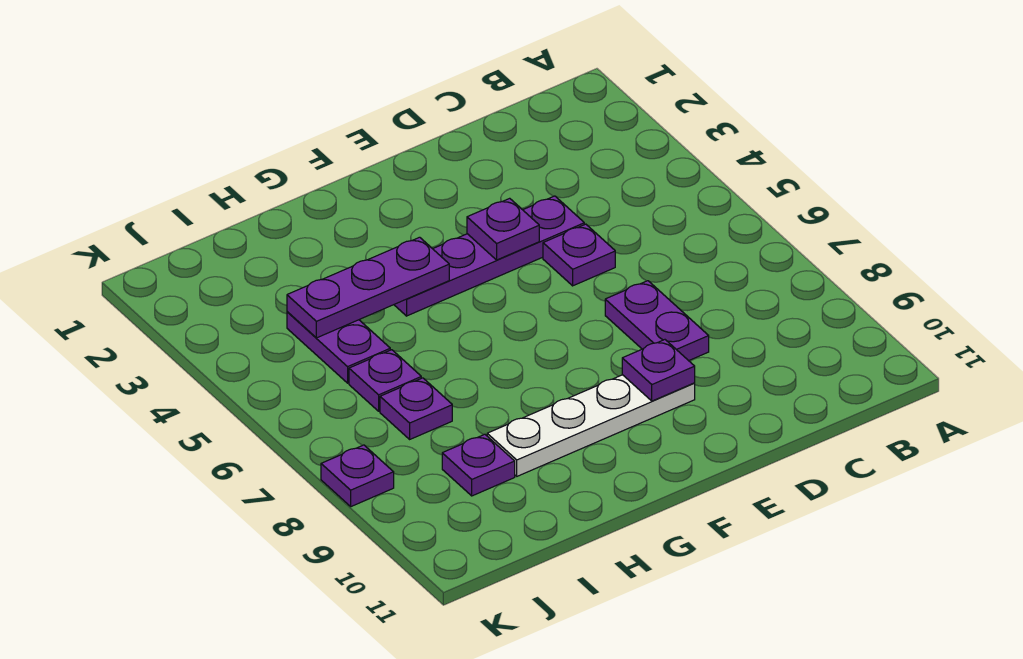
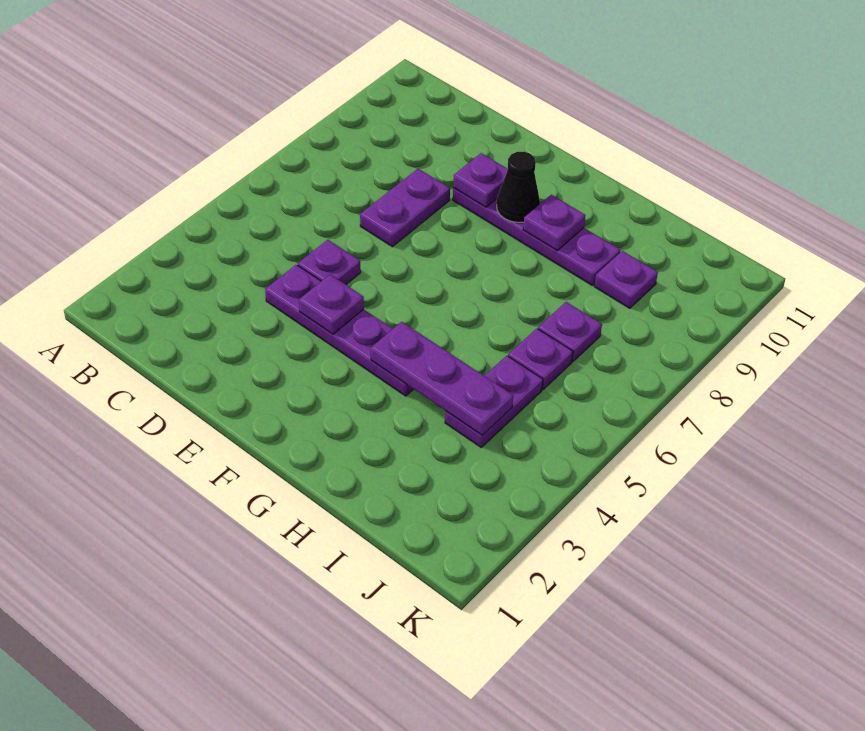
white 1x4 plate [487,375,695,476] -> purple 1x4 plate [453,188,620,286]
none -> black 1x1 cone [497,152,540,222]
purple 1x1 plate [321,445,394,506] -> purple 1x1 plate moved to [523,195,585,250]

